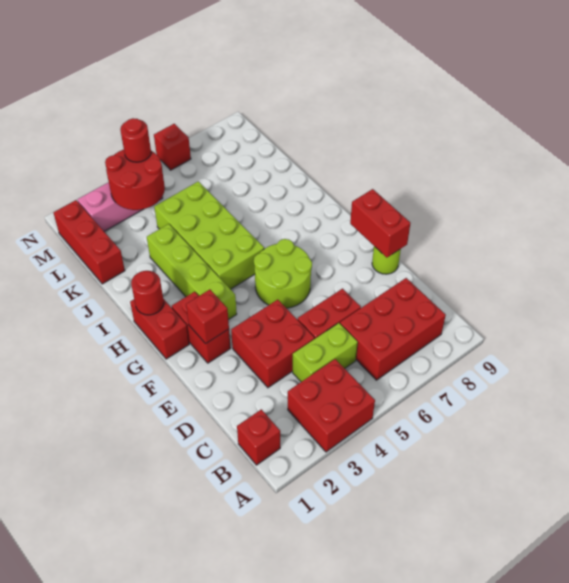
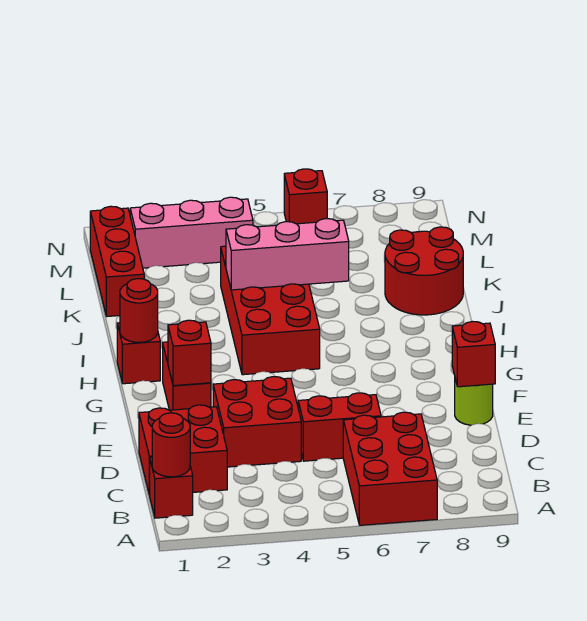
red 2x2 brick [288,359,375,452] -> red 2x2 brick moved to [139,405,227,495]
red 2x3 brick [340,278,446,380] -> red 2x3 brick turned to [343,412,437,525]
lime 1x2 brick [293,323,358,382] -> none
red 1x2 brick [350,189,410,258] -> red 1x1 brick [452,321,495,387]
lime 2x2 round brick [254,239,312,308] -> none
red 1x2 brick [130,299,189,359] -> red 1x1 brick [117,323,160,384]
lime 1x4 brick [147,224,237,320] -> none
lime 2x4 brick [154,181,264,289] -> red 2x4 brick [221,246,320,375]
none -> pink 1x3 brick [226,219,349,290]
red 2x2 round brick [105,150,165,210] -> red 2x2 round brick moved to [385,227,463,315]
red 1x1 round brick [120,118,151,162] -> red 1x1 round brick moved to [152,413,190,477]

